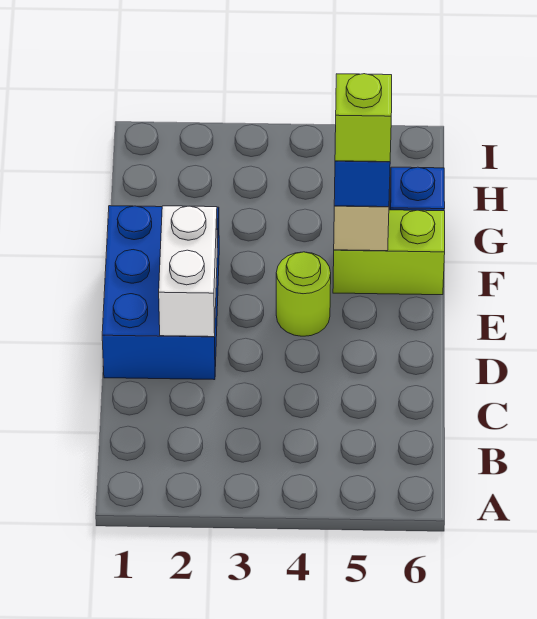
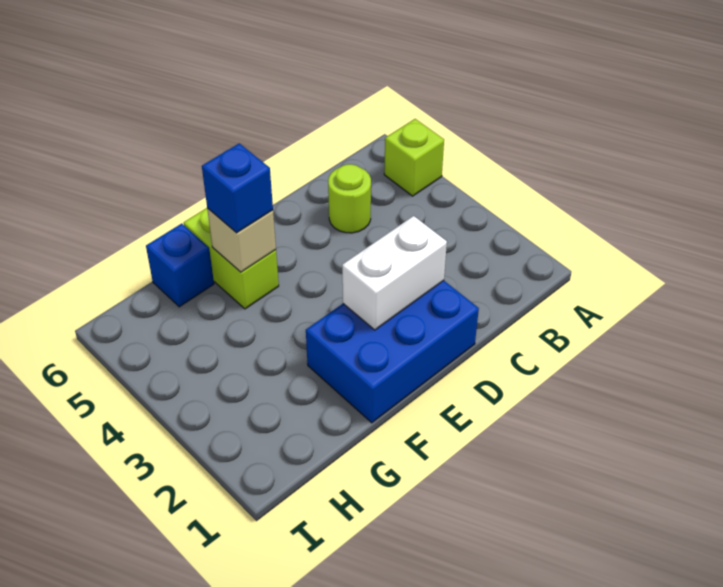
lime 1x1 round brick [276,252,331,336] -> lime 1x1 round brick moved to [328,164,371,233]
lime 1x1 brick [335,74,392,162] -> lime 1x1 brick moved to [384,119,444,196]

